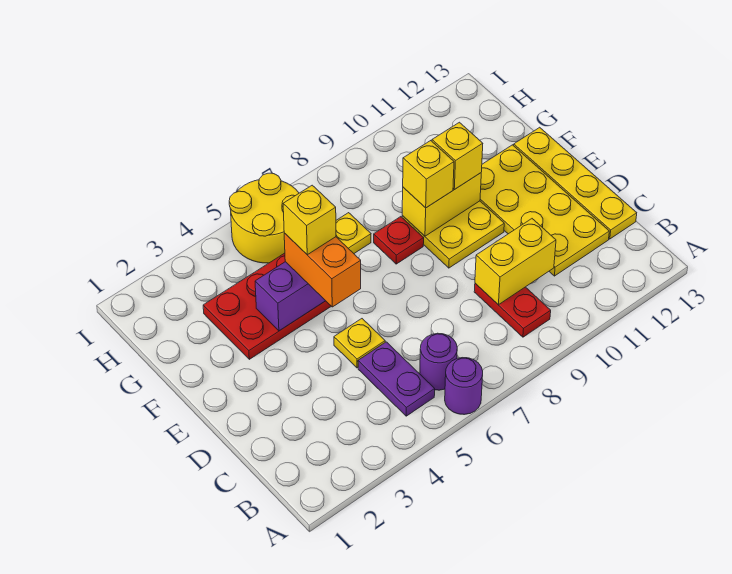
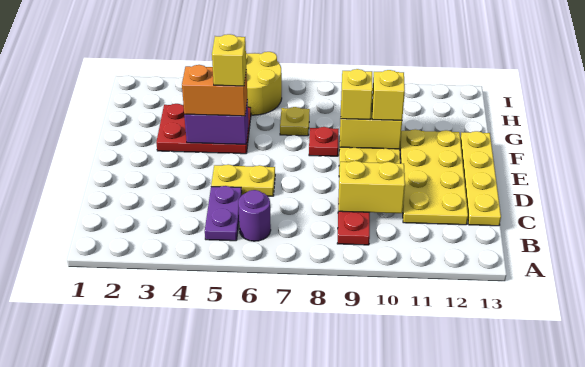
purple 1x1 round brick [445,358,483,415] -> none
yellow 1x1 plate [334,319,385,368] -> yellow 1x2 plate [211,164,275,196]
orange 1x2 brick [284,233,361,307] -> orange 1x2 brick turned to [182,65,247,116]

